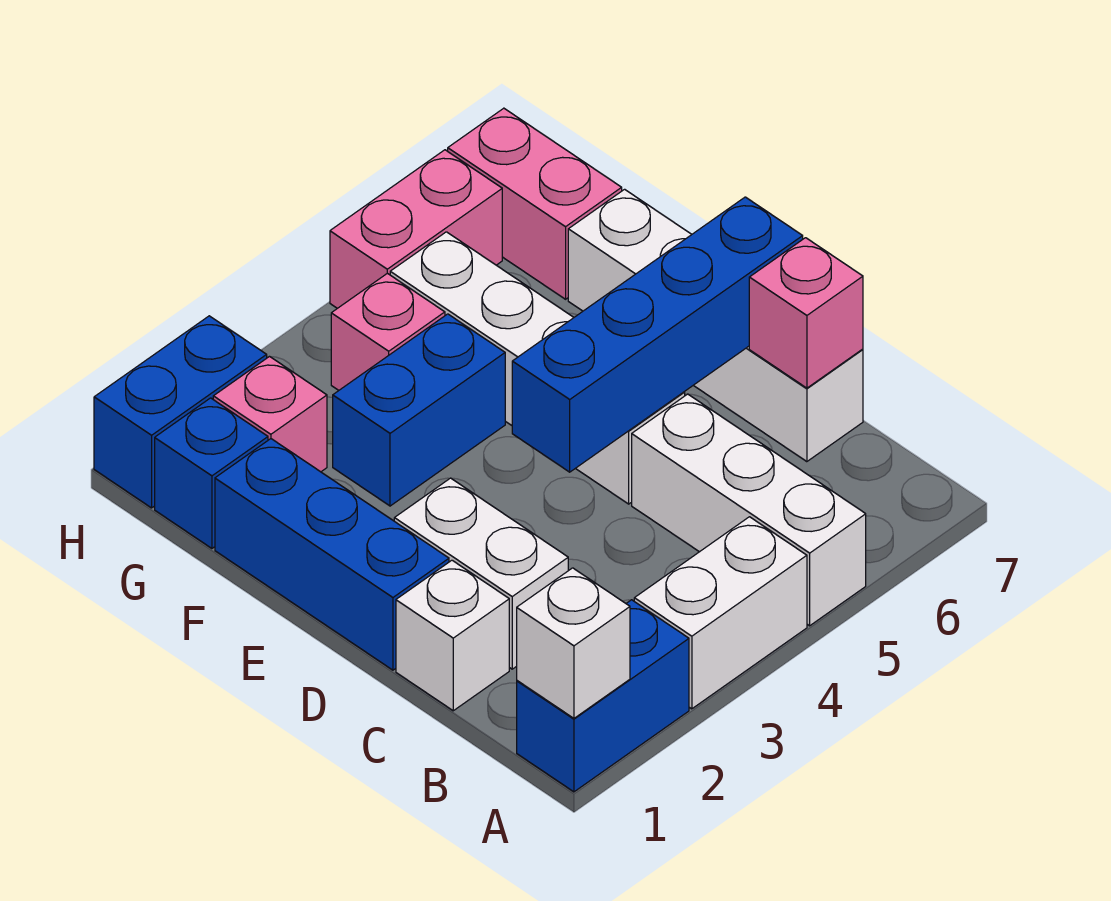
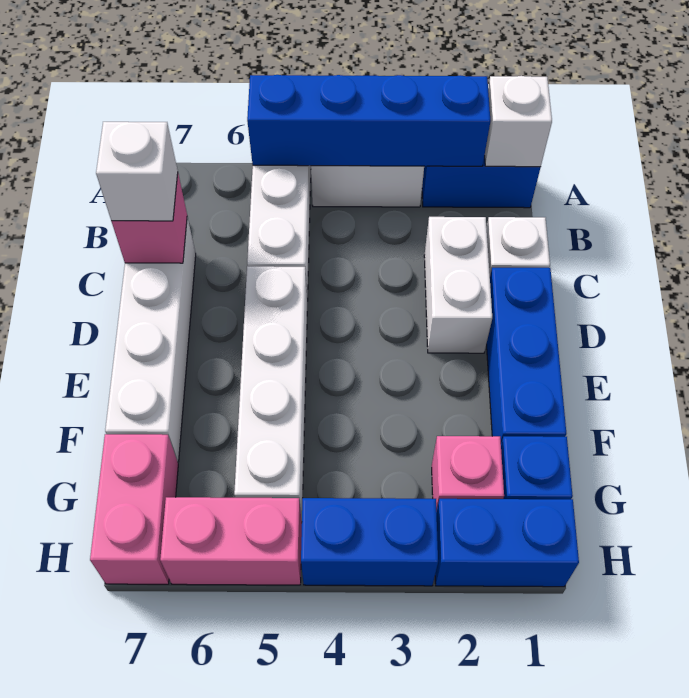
none -> white 1x1 brick [96,122,178,221]
blue 1x4 brick [512,197,803,472] -> blue 1x4 brick moved to [247,75,491,166]
blue 1x2 brick [333,314,505,506] -> blue 1x2 brick moved to [301,498,438,586]
pink 1x1 brick [331,273,445,390] -> none

